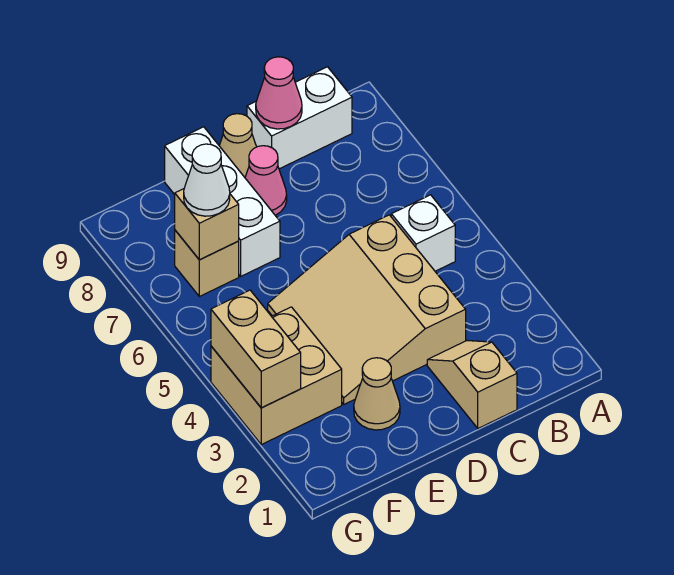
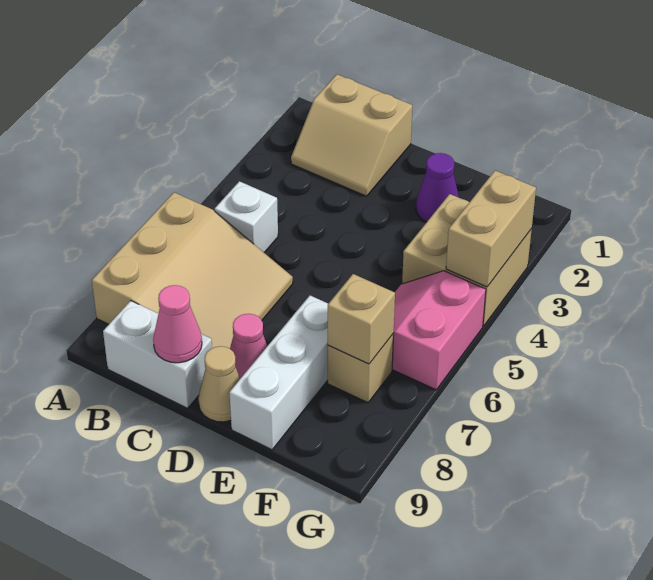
tan 1x2 slope [427,341,517,428] -> tan 2x2 slope [291,75,412,196]
tan 3x3 slope [268,215,466,404] -> tan 3x3 slope moved to [92,193,293,349]
tan 1x1 cone [354,358,400,430] -> purple 1x1 cone [416,153,459,222]
none -> pink 2x2 slope [392,271,486,390]
white 1x1 cone [184,144,230,216] -> none

